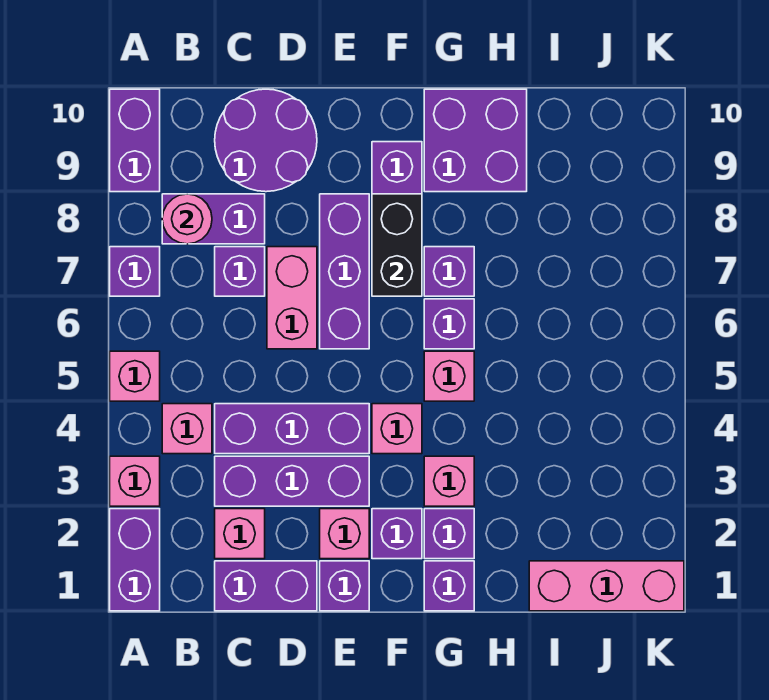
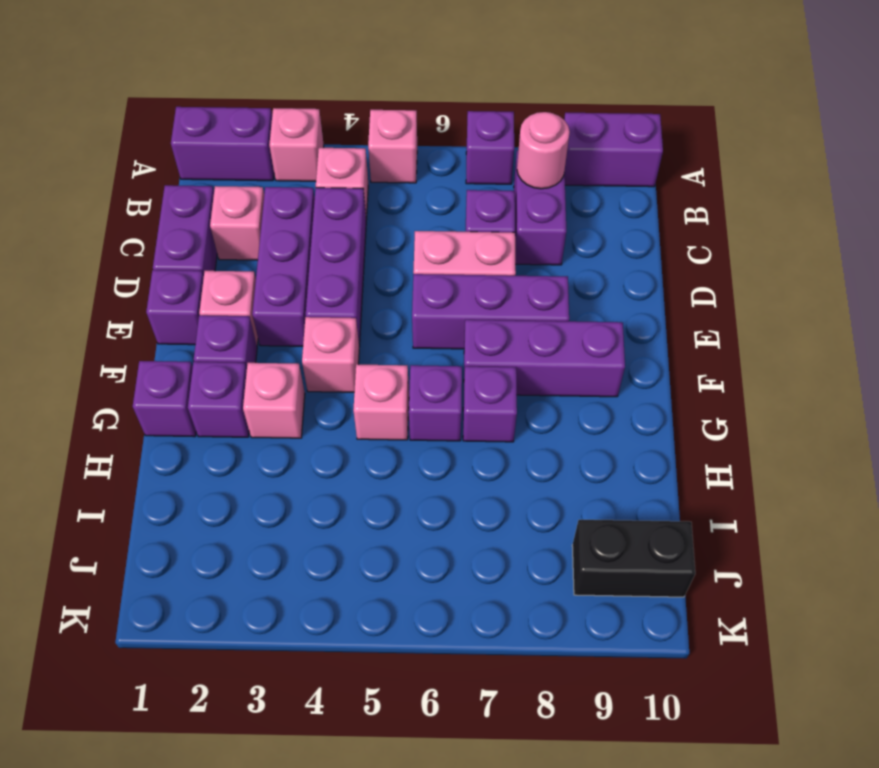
purple 2x2 round brick [215,89,317,192] -> none
black 1x2 brick [372,194,422,296] -> black 1x2 brick moved to [572,520,695,597]
purple 2x2 brick [424,89,527,192] -> none
pink 1x3 brick [529,561,684,611] -> none

